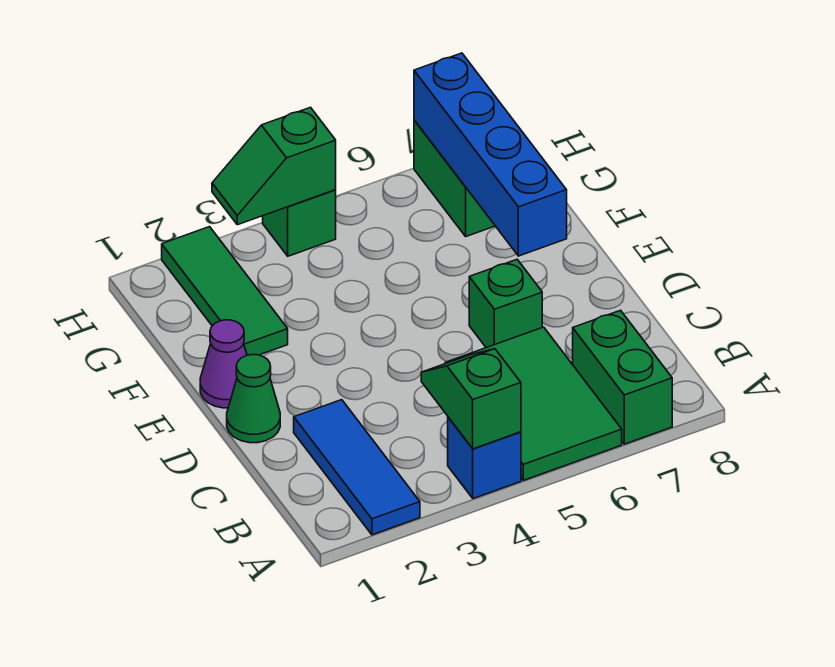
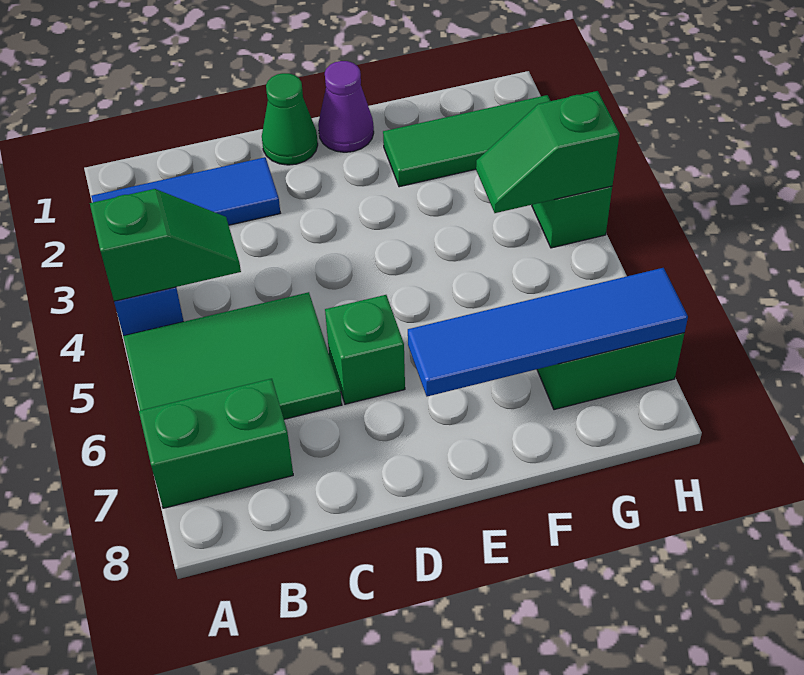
blue 1x4 brick [414,53,567,256] -> blue 1x4 tile [408,268,688,396]
green 1x2 slope [212,107,336,225] -> green 1x2 slope turned to [476,91,620,213]

